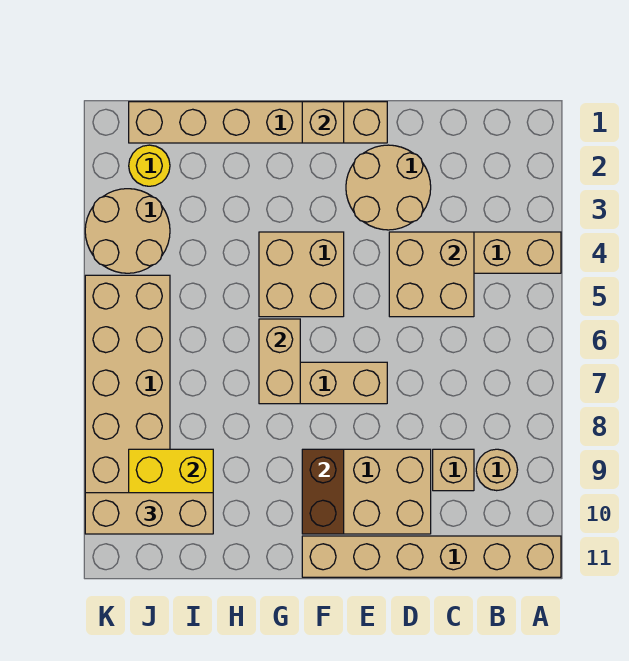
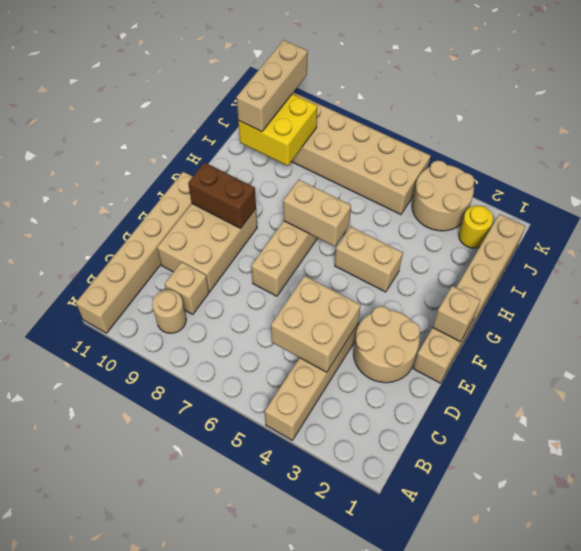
tan 2x2 brick [259,232,344,317] -> tan 1x2 brick [335,227,403,292]

